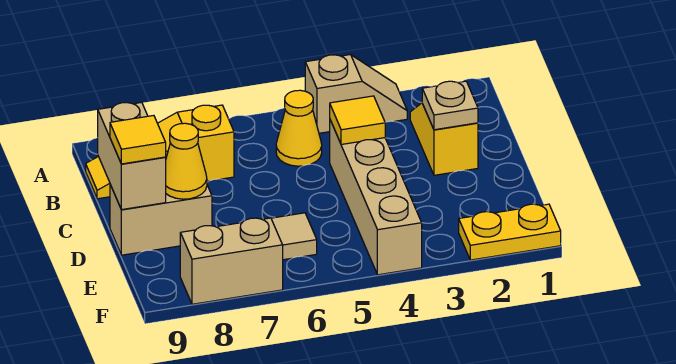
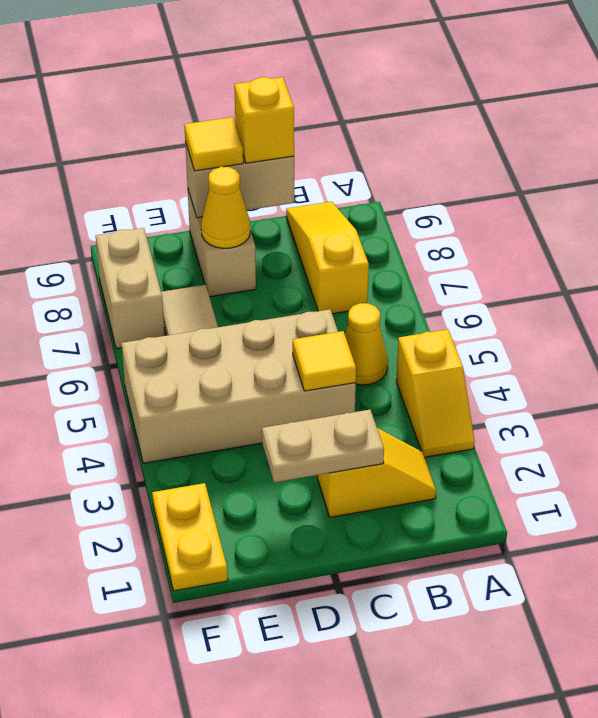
tan 1x2 slope [305,55,407,133] -> yellow 1x2 slope [396,329,475,457]
tan 1x1 plate [422,81,478,130] -> tan 1x2 plate [262,410,384,483]
tan 1x4 brick [330,120,422,275] -> tan 2x4 brick [121,309,356,463]
none -> yellow 1x1 brick [234,77,294,163]

